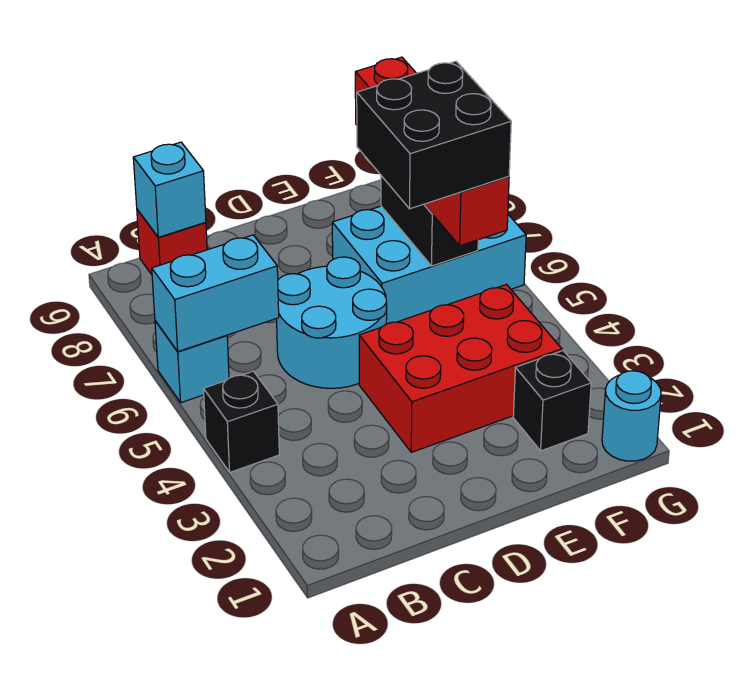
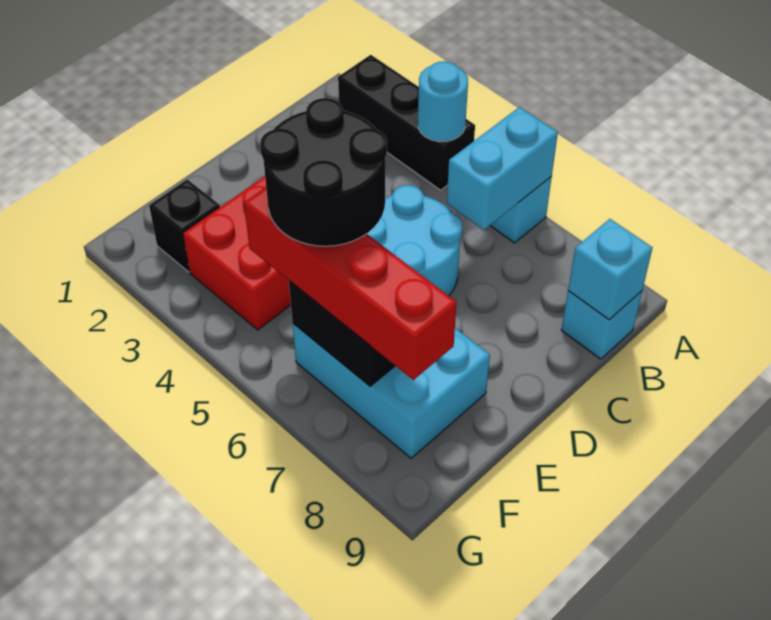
black 1x1 brick [204,371,279,472] -> black 1x3 brick [338,55,475,190]
red 1x1 brick [137,209,207,275] -> cyan 1x1 brick [561,291,642,359]
black 2x2 brick [357,61,511,209] -> black 2x2 round brick [260,98,387,246]
cyan 2x3 brick [332,206,526,324] -> cyan 2x3 brick turned to [293,324,490,458]
cyan 1x1 round brick [602,371,661,461] -> cyan 1x1 round brick moved to [418,61,468,142]

